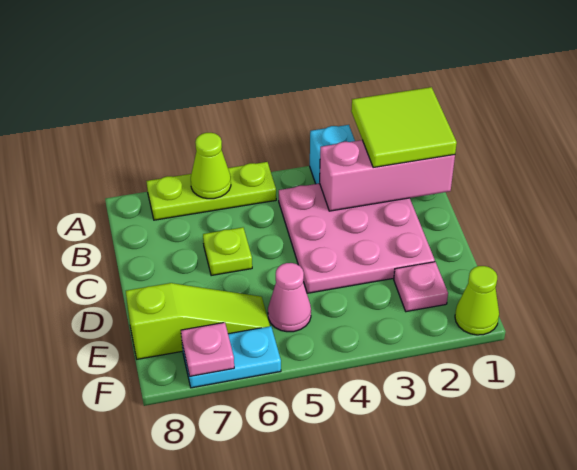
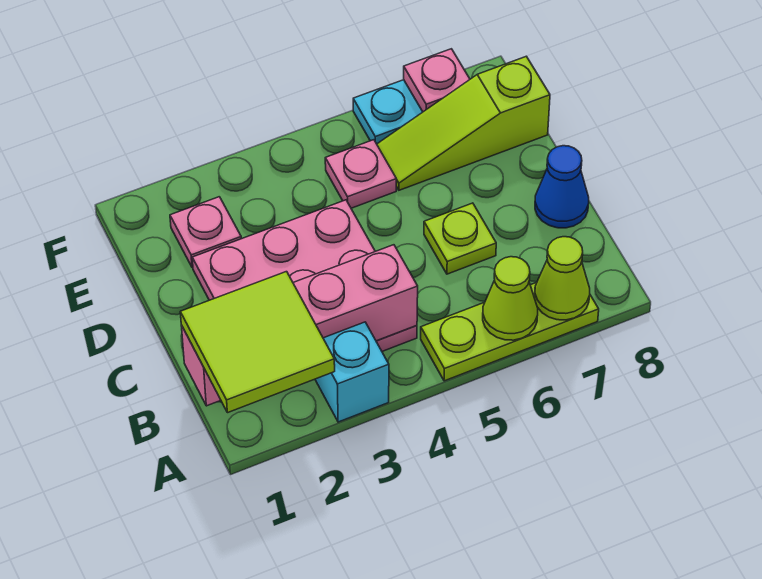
pink 1x3 brick [320,140,455,211] -> pink 1x4 brick [181,245,418,406]
none -> blue 1x1 cone [535,146,589,228]
pink 1x1 cone [268,263,311,332] -> pink 1x1 plate [325,140,396,208]
lime 1x1 cone [455,266,499,335] -> lime 1x1 cone moved to [535,237,590,320]

